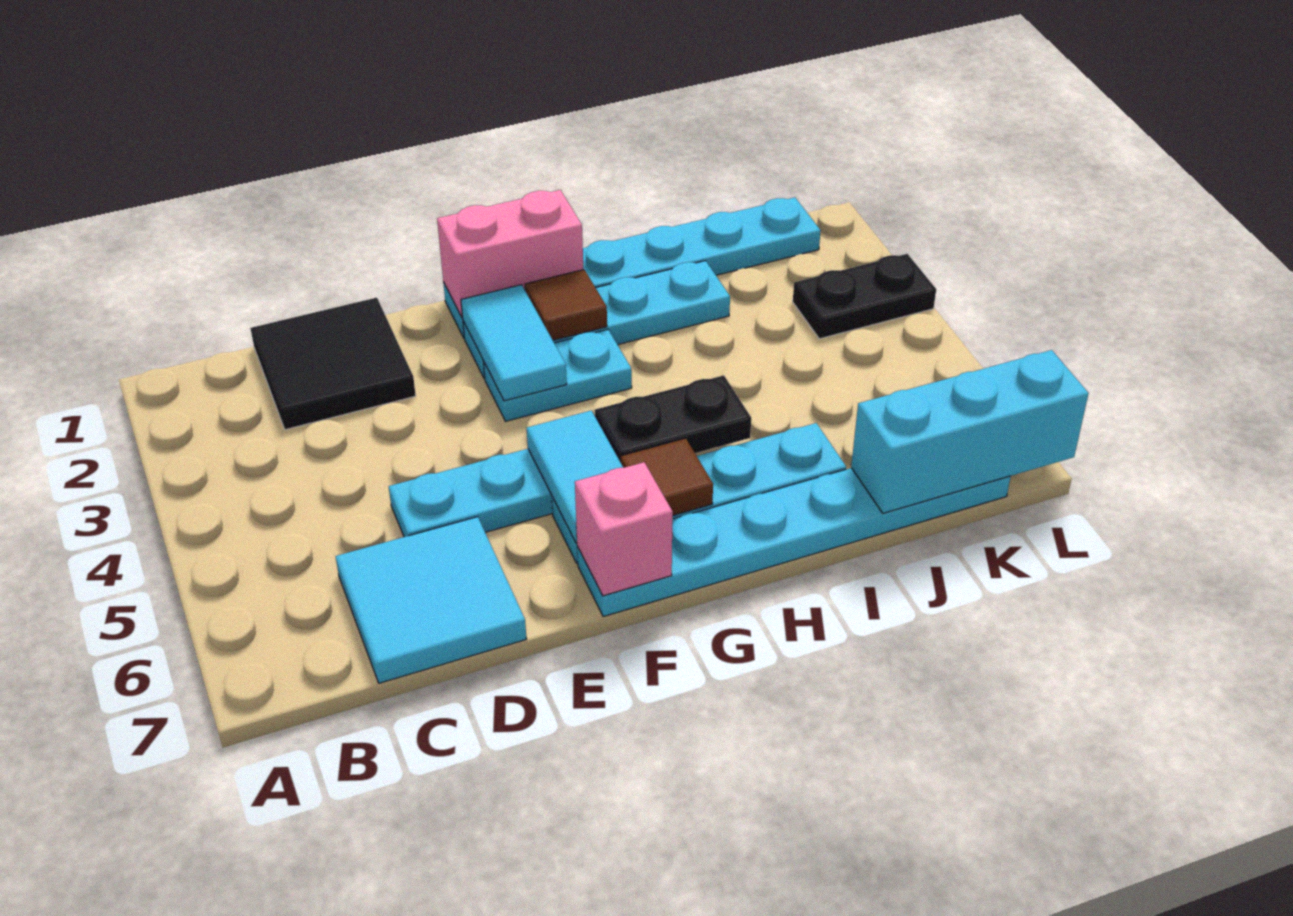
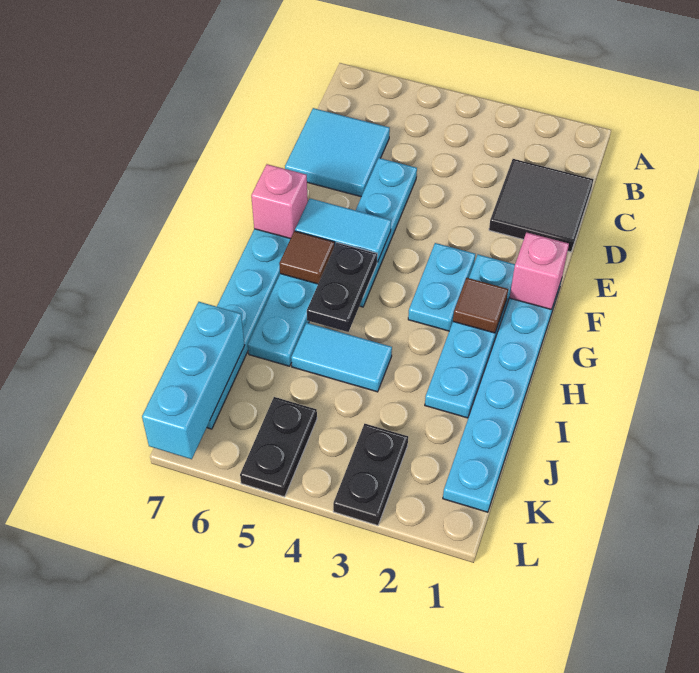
pink 1x2 brick [437,190,583,318] -> pink 1x1 brick [510,232,569,310]
cyan 1x2 tile [461,285,567,401] -> cyan 1x2 tile moved to [291,323,392,392]
none -> black 1x2 plate [240,397,317,497]

